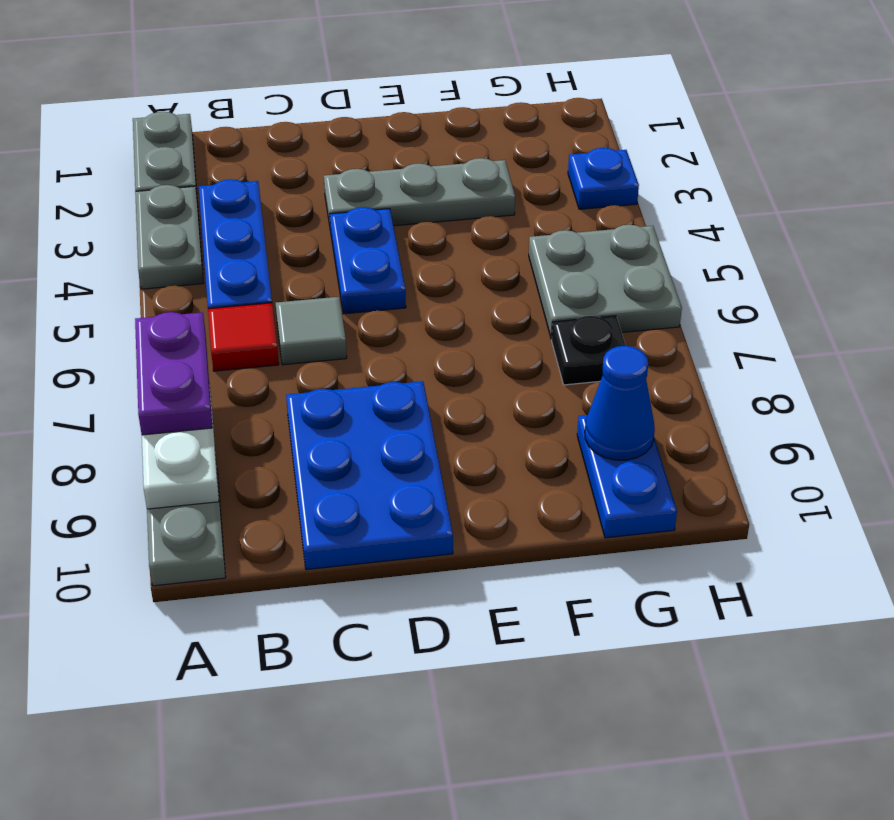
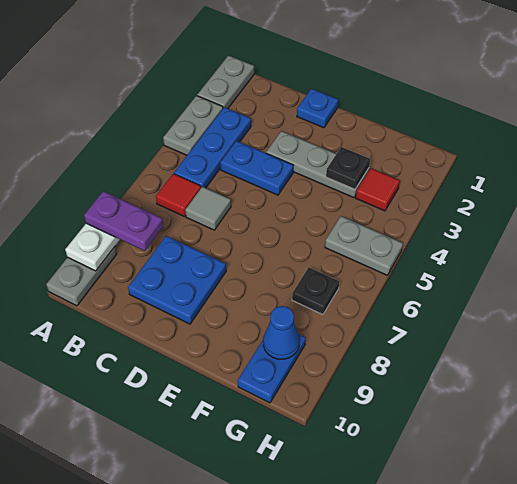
purple 1x2 plate [135,312,212,435] -> purple 1x2 plate turned to [84,191,163,251]
blue 2x3 plate [286,381,453,570] -> blue 2x2 plate [128,236,226,324]
blue 1x2 plate [330,207,406,314] -> blue 1x2 plate turned to [220,141,293,195]
none -> black 1x1 plate [326,147,370,189]
none -> red 1x1 tile [356,168,400,211]
grey 2x2 plate [529,225,682,339] -> grey 1x2 plate [325,216,403,275]
blue 1x1 plate [568,148,639,209] -> blue 1x1 plate moved to [297,89,338,128]

